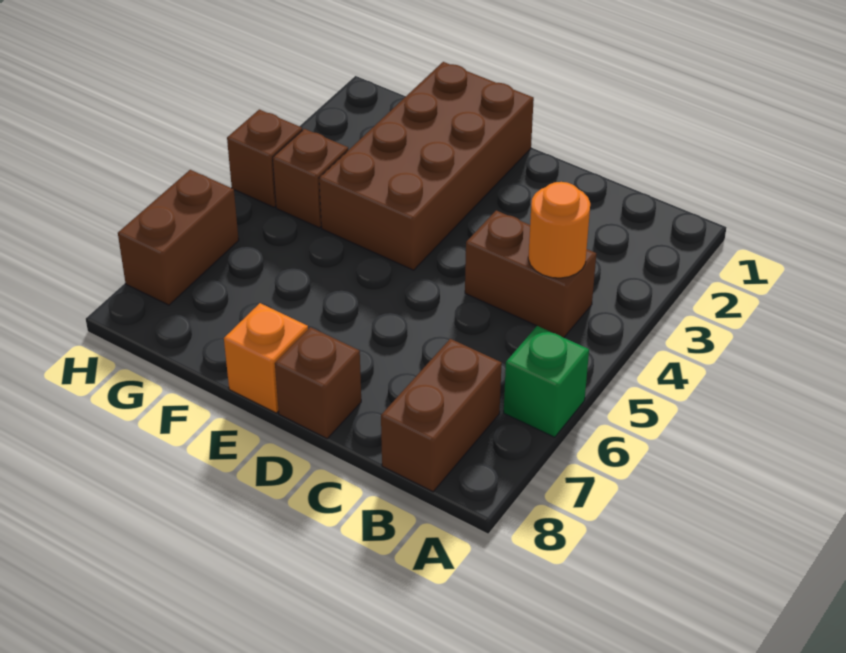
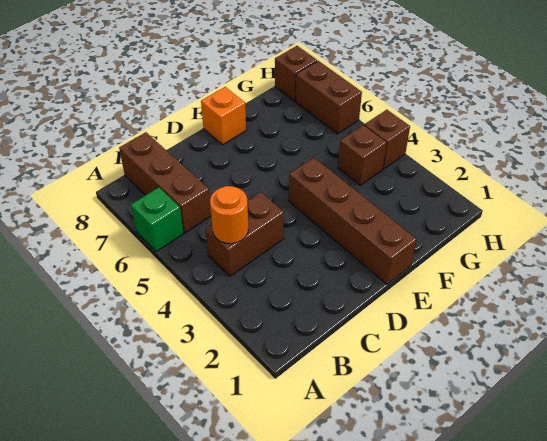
brown 1x2 brick [381,339,502,492] -> brown 1x3 brick [119,132,211,233]
brown 1x1 brick [275,327,361,438] -> brown 1x1 brick moved to [275,46,317,101]
brown 2x4 brick [319,62,534,270] -> brown 1x4 brick [289,158,417,284]

